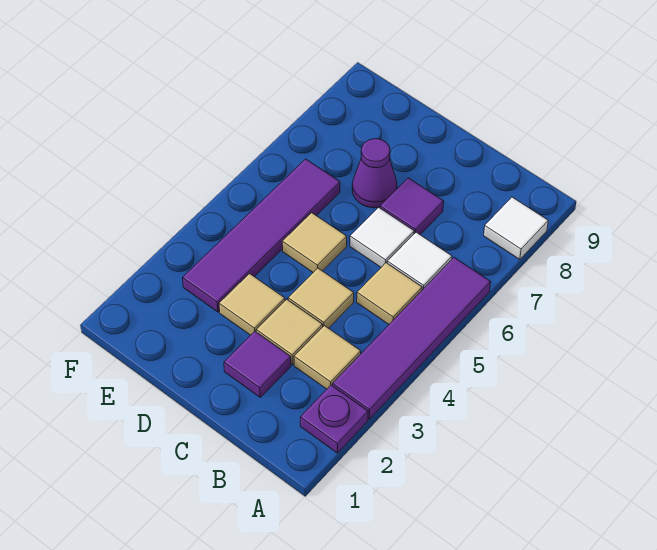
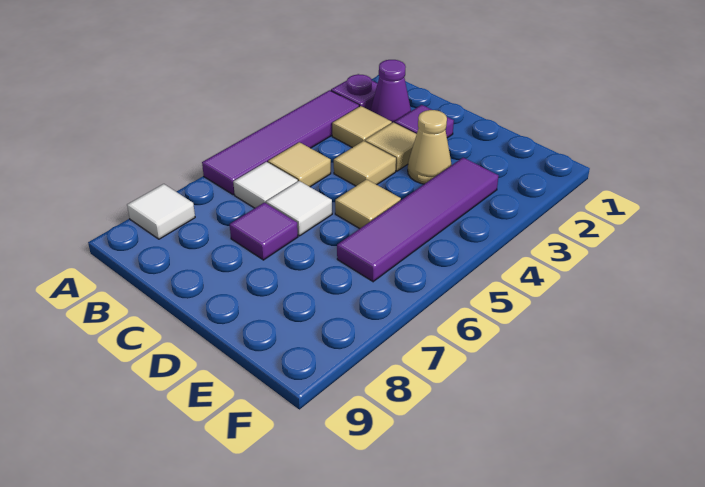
tan 1x1 tile [219,274,285,335] -> tan 1x1 cone [408,110,452,184]
purple 1x1 cone [352,139,397,208] -> purple 1x1 cone moved to [371,60,411,123]

